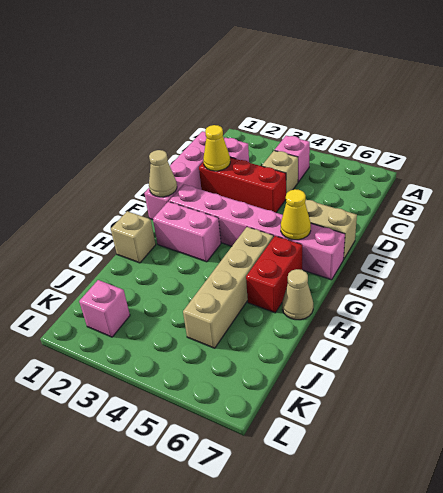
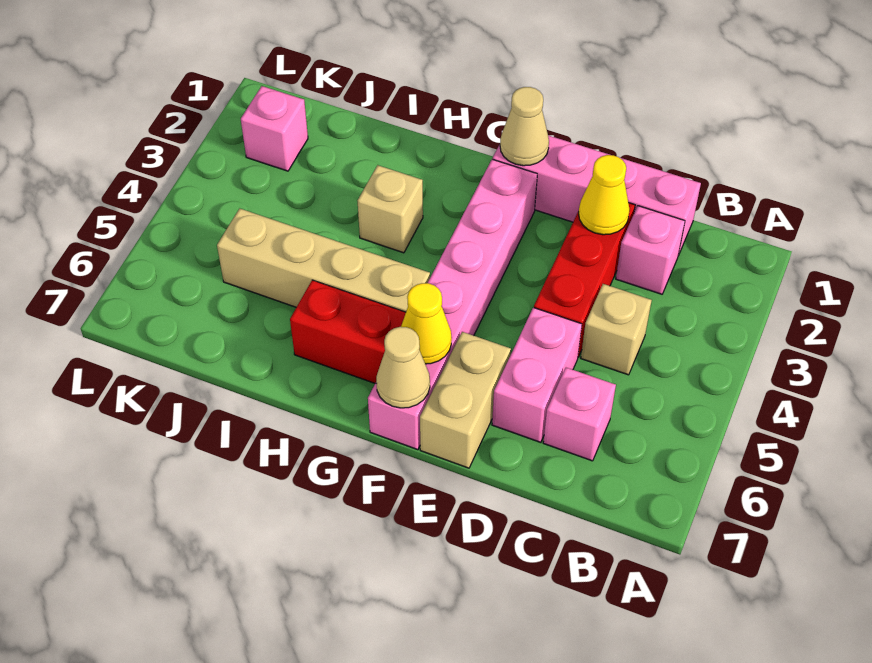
pink 1x1 brick [275,136,310,182] -> pink 1x1 brick moved to [543,368,616,461]
pink 1x2 brick [153,202,221,262] -> pink 1x2 brick moved to [492,308,582,442]
tan 1x1 brick [111,211,156,263] -> tan 1x1 brick moved to [357,165,423,253]
tan 1x1 cone [282,269,313,320] -> tan 1x1 cone moved to [376,327,430,408]

